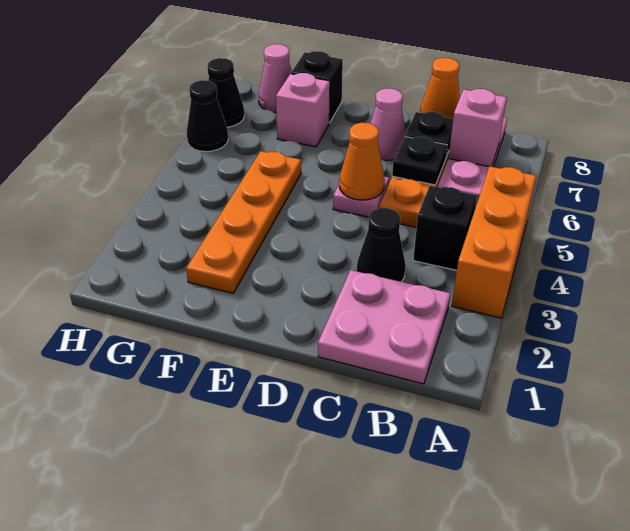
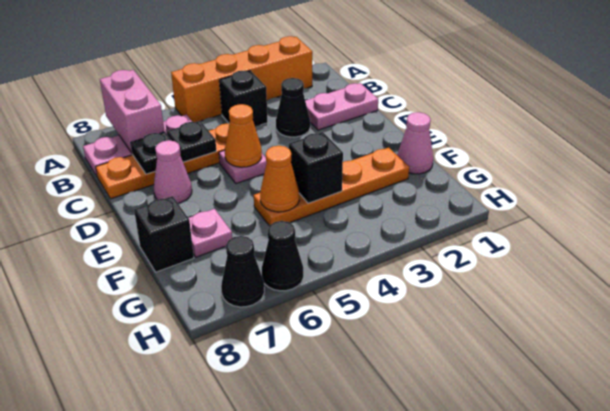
orange 1x3 brick [452,166,536,318] -> orange 1x4 brick [171,36,312,122]
pink 2x2 plate [318,270,450,384] -> pink 1x2 plate [305,83,378,130]
pink 1x1 brick [448,89,507,167] -> pink 1x2 brick [100,70,164,153]
orange 1x1 cone [420,58,460,119] -> orange 1x1 cone moved to [260,146,299,212]
none -> black 1x1 brick [289,132,343,203]
pink 1x1 brick [276,73,330,147] -> pink 1x1 plate [189,209,232,257]
pink 1x1 cone [258,44,292,112] -> pink 1x1 cone moved to [397,112,433,174]

